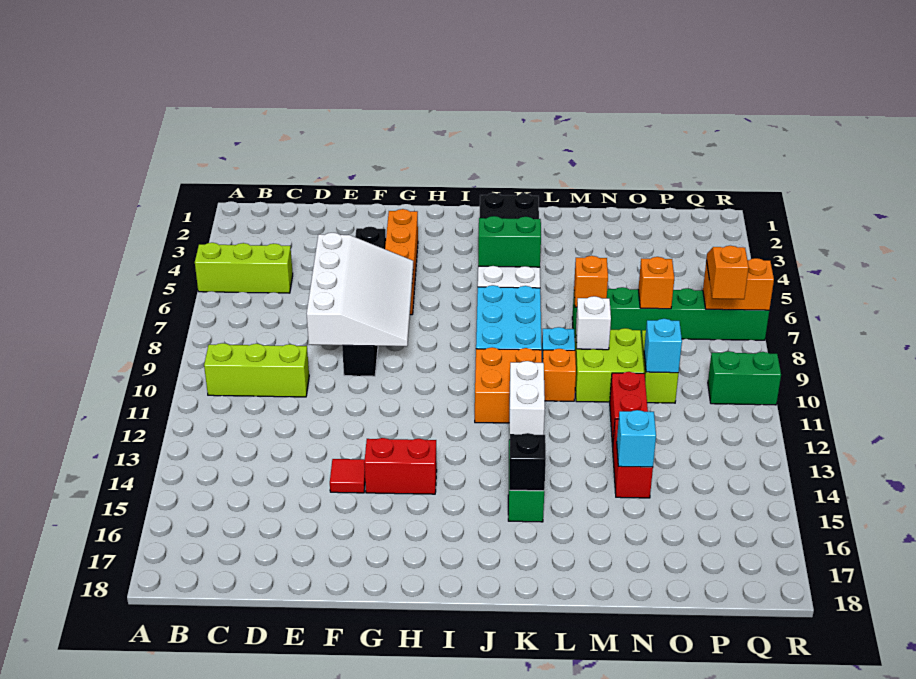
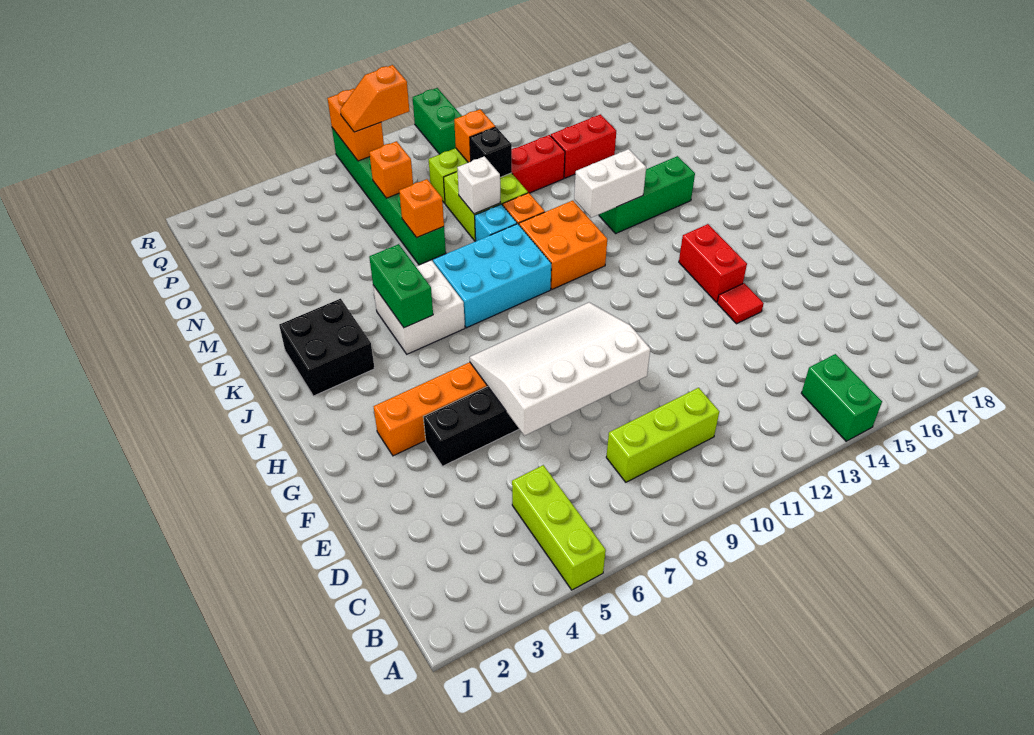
none -> green 1x2 brick [801,354,882,441]
lime 1x3 brick [204,343,309,397] -> lime 1x3 brick turned to [606,388,719,482]
black 1x1 brick [509,433,546,491] -> black 1x1 brick moved to [470,127,512,177]
cyan 1x1 brick [617,410,656,467] -> none
cyan 1x1 brick [644,319,682,373] -> orange 1x1 brick [454,109,495,163]

